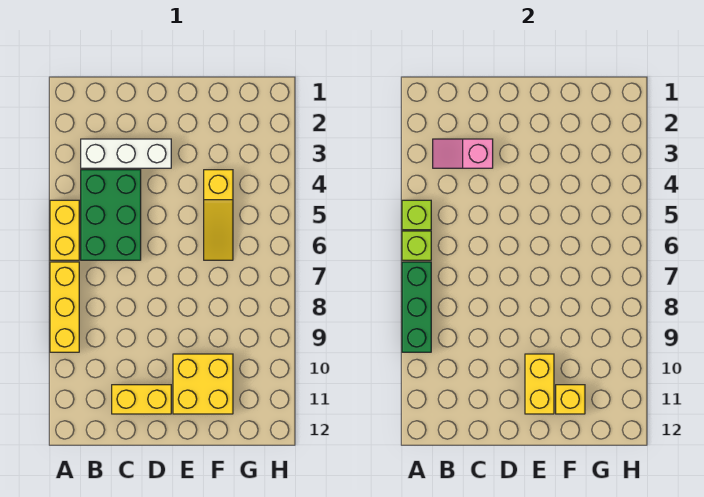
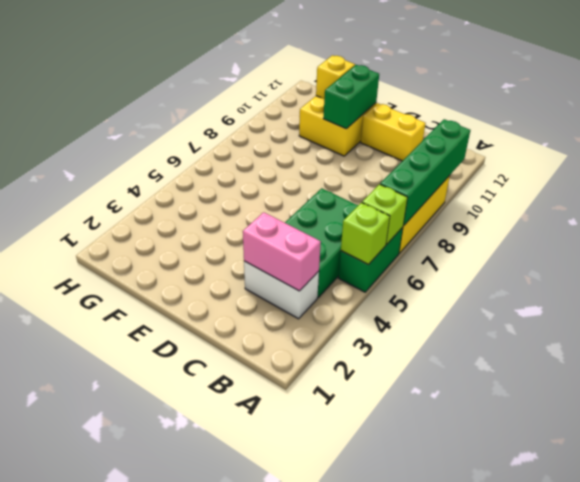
yellow 1x2 brick [50,200,79,260] -> green 1x2 brick [338,227,403,292]
green 1x3 brick [402,262,431,352] -> green 1x4 brick [380,119,470,226]
white 1x3 brick [81,139,171,168] -> white 1x2 brick [244,261,319,319]
pink 1x2 slope [433,139,493,168] -> pink 1x2 brick [243,212,321,291]
yellow 1x2 brick [525,354,554,414] -> green 1x2 brick [323,65,379,129]
yellow 1x3 slope [204,170,233,260] -> none

